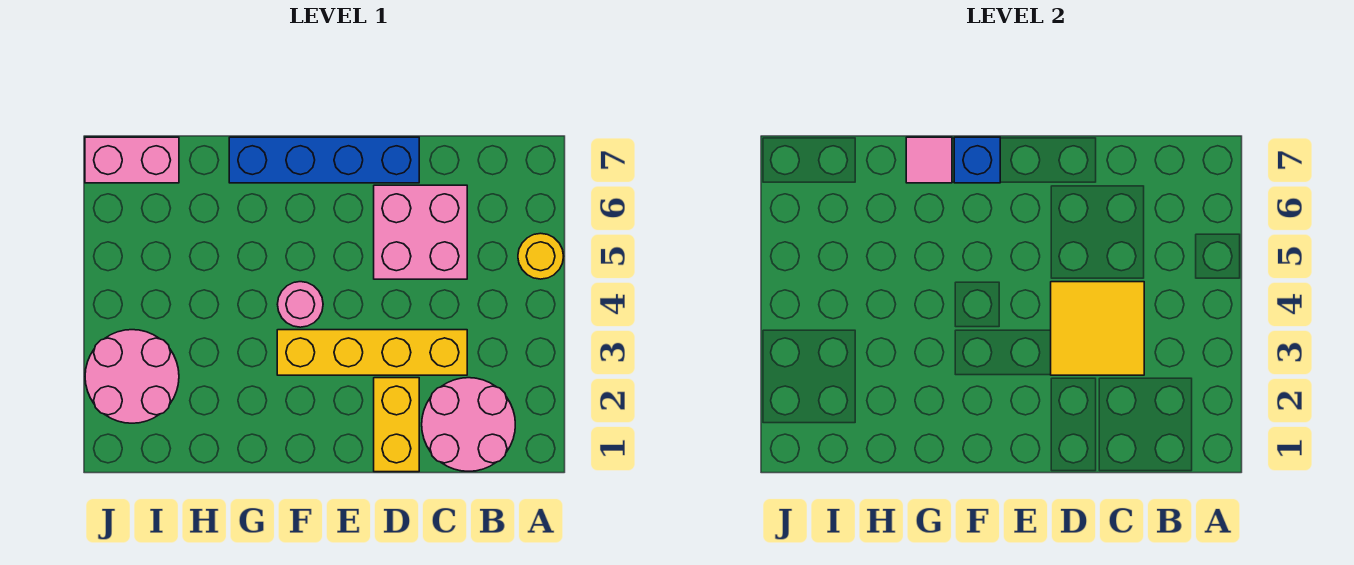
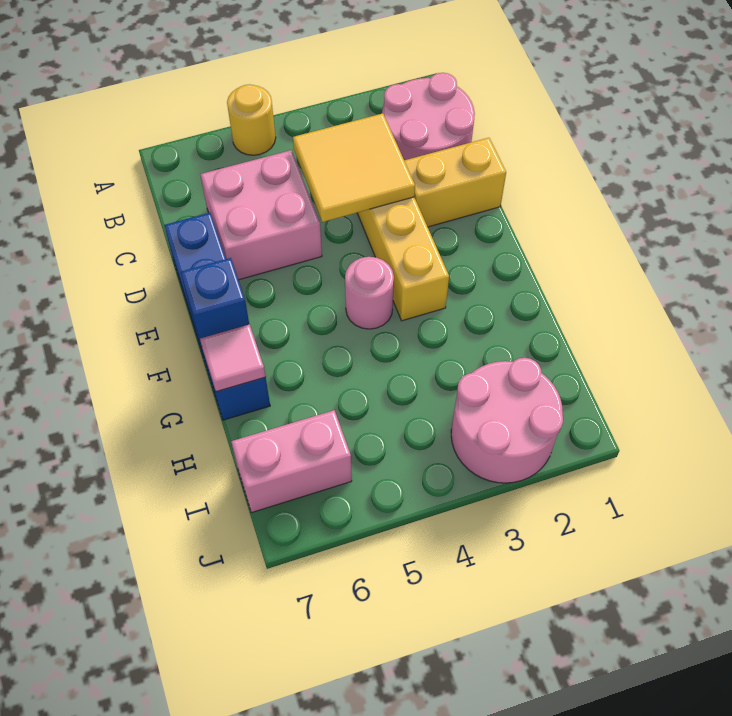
pink 1x2 brick [85,137,179,183] -> pink 1x2 brick turned to [231,410,352,513]

